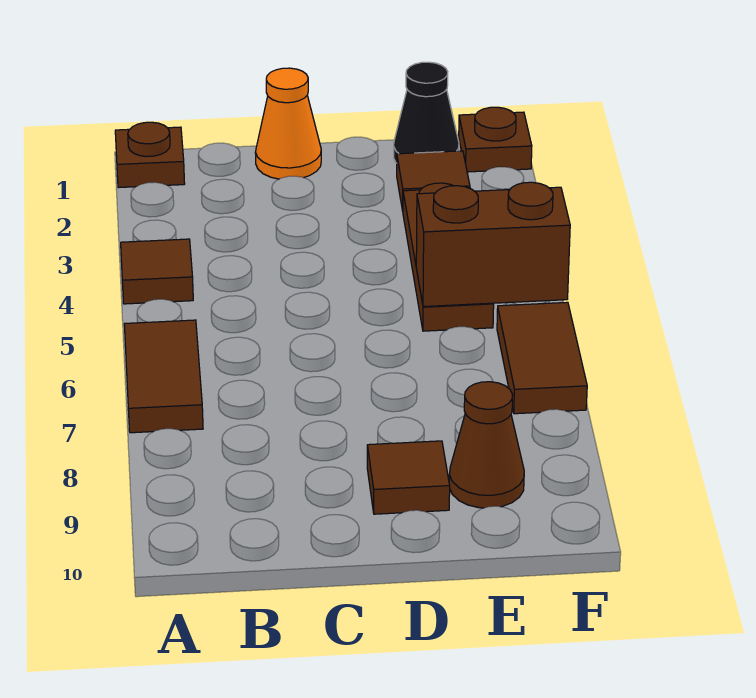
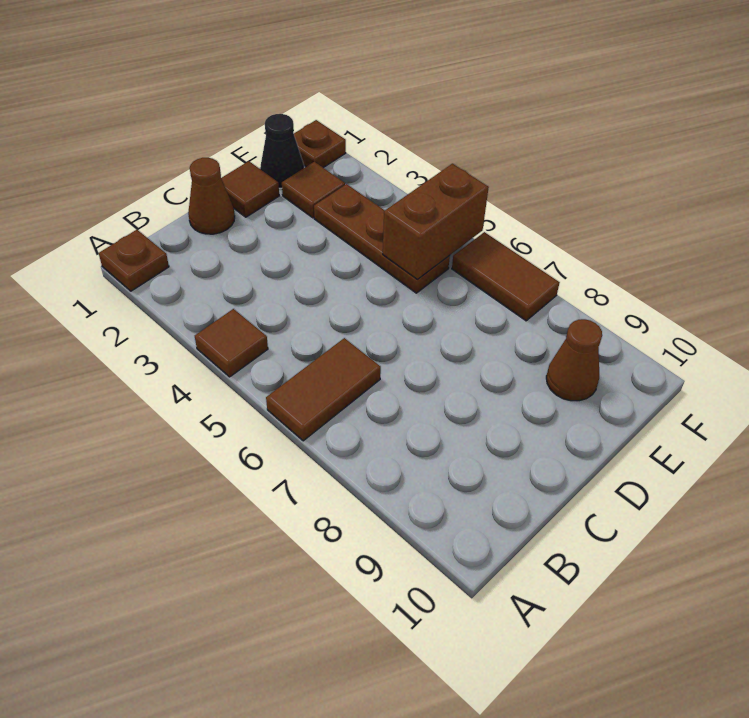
brown 1x2 tile [124,320,203,433] -> brown 1x2 tile turned to [266,338,381,441]
orange 1x1 cone [255,68,321,179] -> brown 1x1 cone [188,158,235,234]
brown 1x1 tile [367,441,450,514] -> brown 1x1 tile moved to [221,161,279,217]

